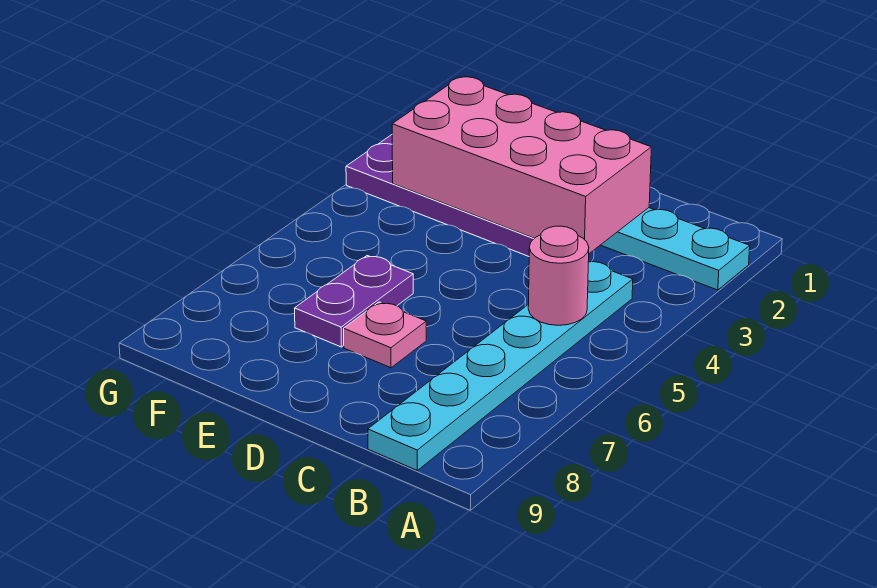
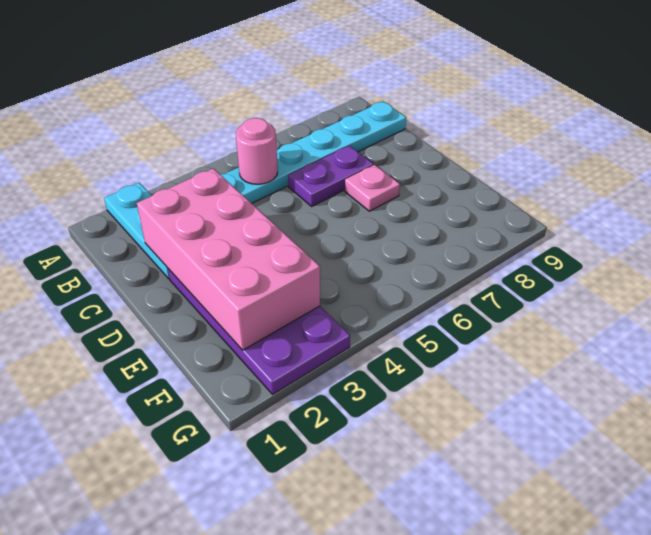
purple 1x2 plate [295,256,413,347] -> purple 1x2 plate moved to [288,146,373,206]

